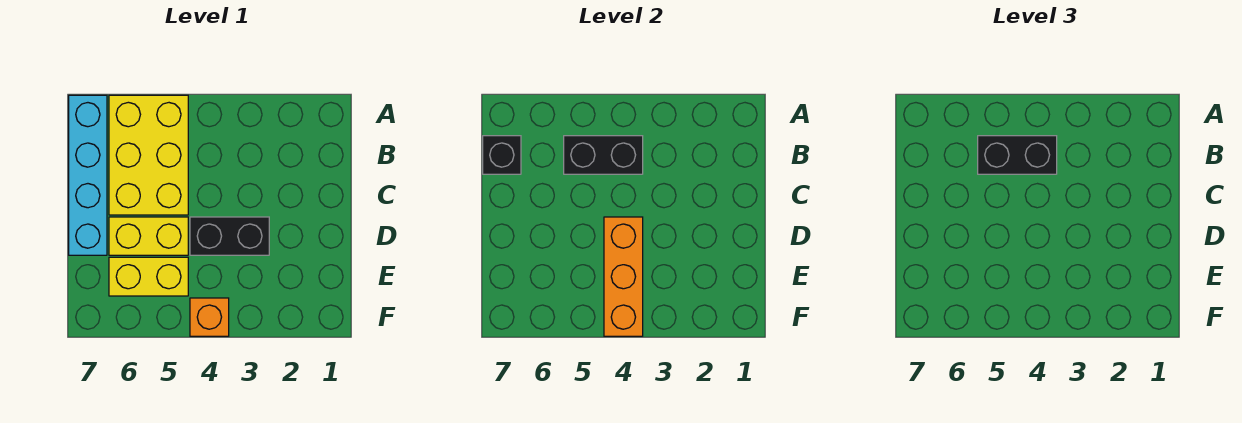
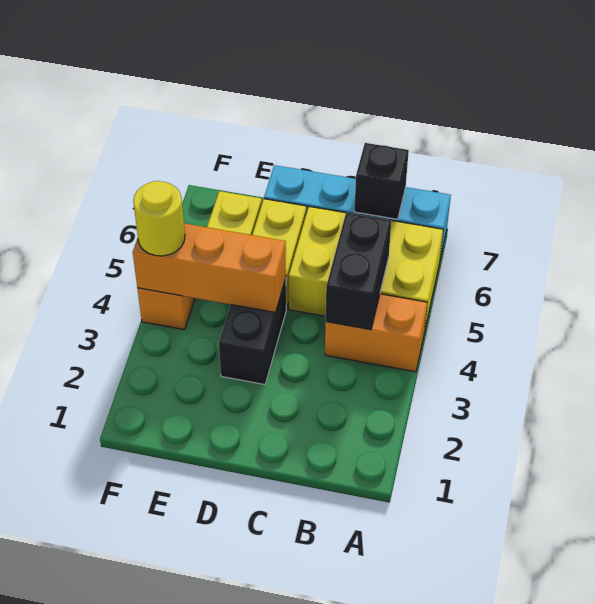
none -> orange 1x2 brick [325,294,427,372]
black 1x2 brick [978,136,1057,174] -> none
none -> yellow 1x1 round brick [133,181,185,256]

